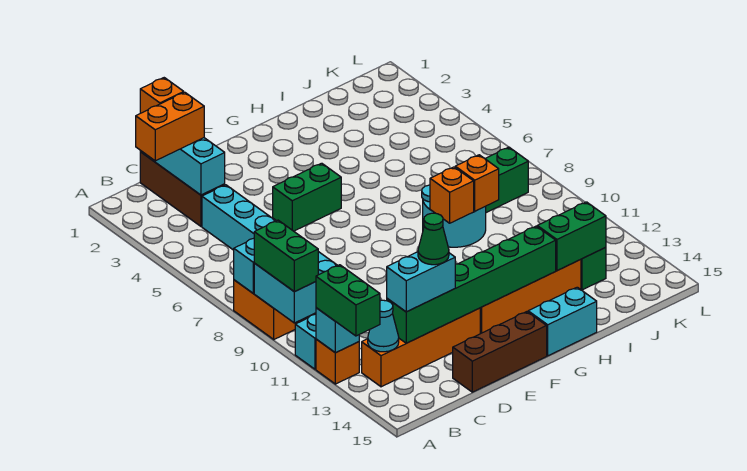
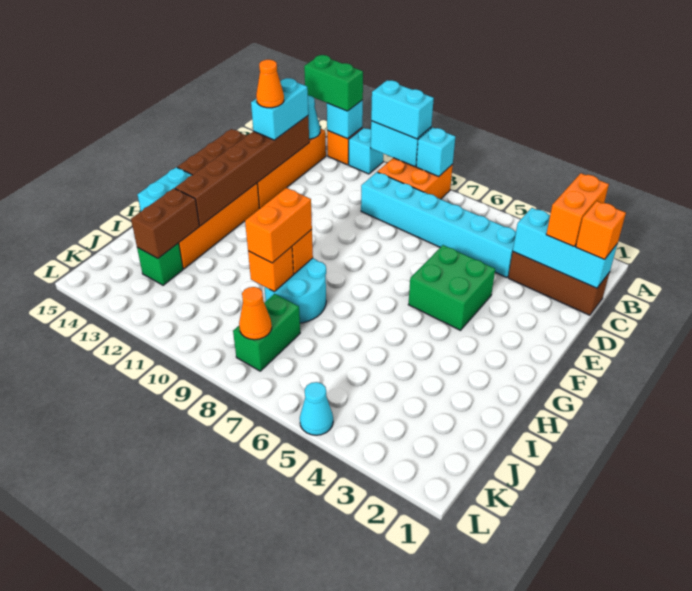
green 1x2 brick [254,220,318,292] -> cyan 1x2 brick [371,80,434,139]
green 1x6 brick [387,226,556,343] -> brown 1x6 brick [175,116,309,226]
green 1x1 cone [418,213,449,265] -> orange 1x1 cone [256,60,284,108]
green 1x2 brick [273,163,341,231] -> green 2x2 brick [408,245,495,330]
none -> orange 1x2 brick [245,188,312,263]
green 1x2 brick [537,202,606,271] -> brown 1x2 brick [131,188,199,258]
none -> orange 1x1 cone [239,287,272,340]
none -> cyan 1x1 cone [300,382,333,435]

